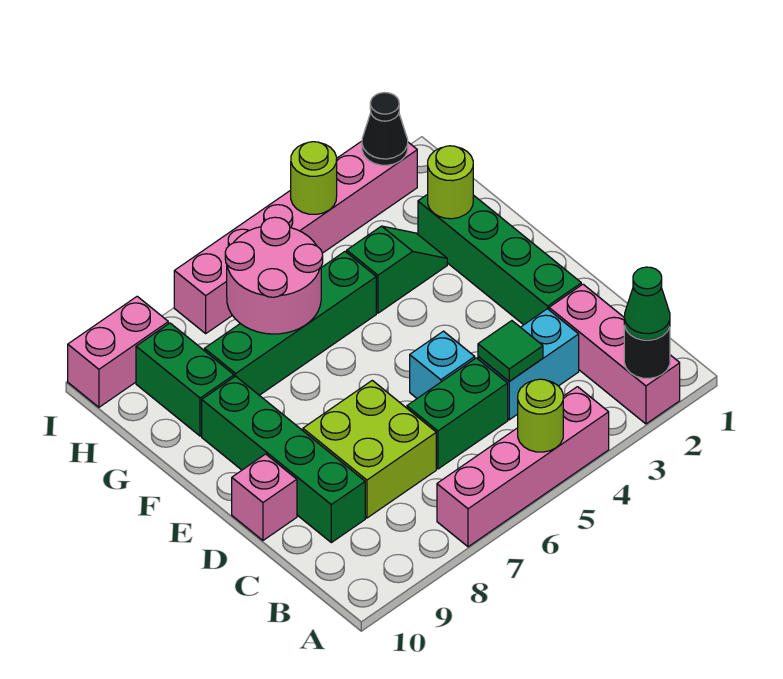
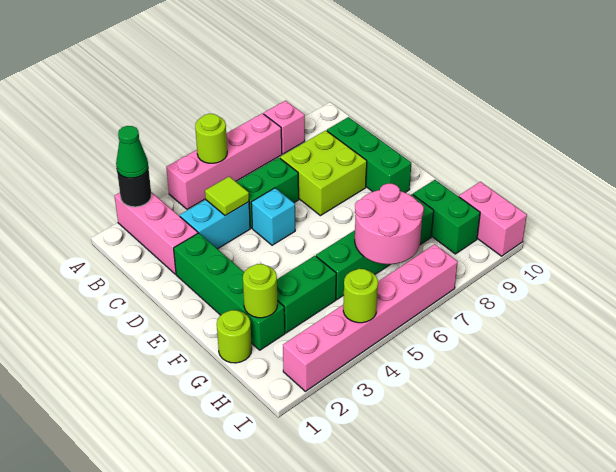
green 1x1 tile [478,321,543,381] -> lime 1x1 tile [205,177,249,216]
green 1x4 brick [202,376,365,543] -> green 1x3 brick [327,117,411,193]
pink 1x1 brick [232,454,297,540] -> pink 1x1 brick moved to [264,101,305,154]
none -> lime 1x1 round brick [217,310,252,363]
green 1x2 slope [347,226,447,313] -> green 1x2 brick [277,256,336,333]
black 1x1 cone [362,93,408,165] -> none
pink 1x2 brick [68,296,168,407] -> pink 1x2 brick turned to [459,182,527,256]

